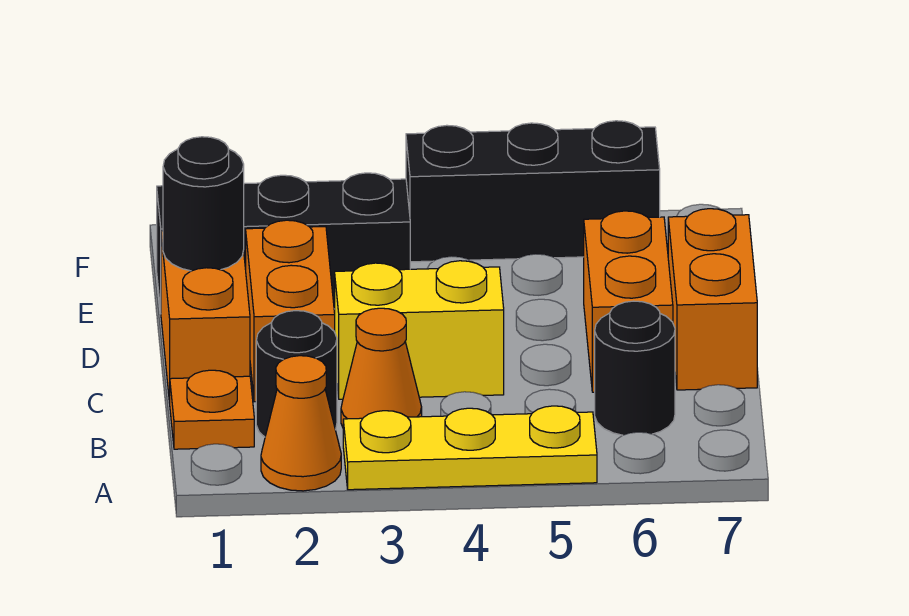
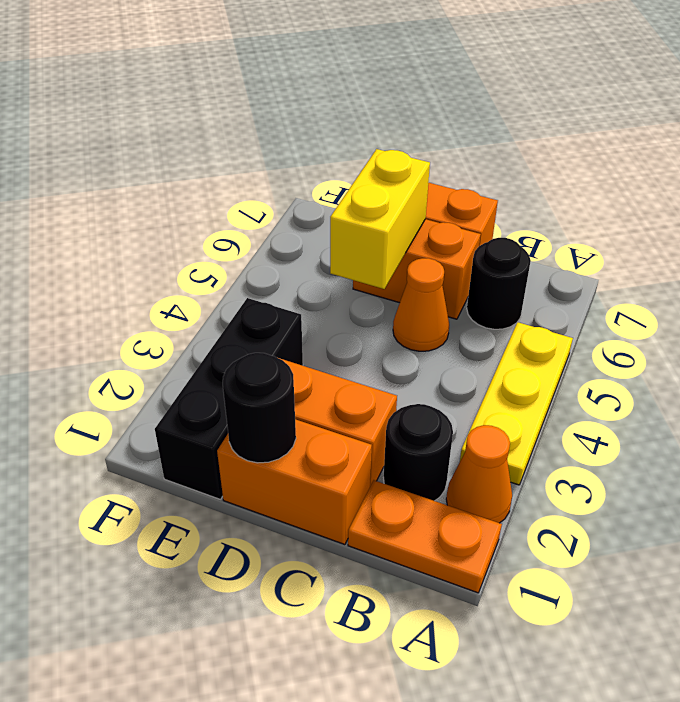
orange 1x1 plate [170,370,254,449] -> orange 1x2 plate [348,480,502,593]
orange 1x1 cone [341,308,422,427] -> orange 1x1 cone moved to [393,258,449,351]
yellow 1x2 brick [335,261,504,399] -> yellow 1x2 brick moved to [330,149,430,289]
black 1x3 brick [406,121,660,262] -> none

